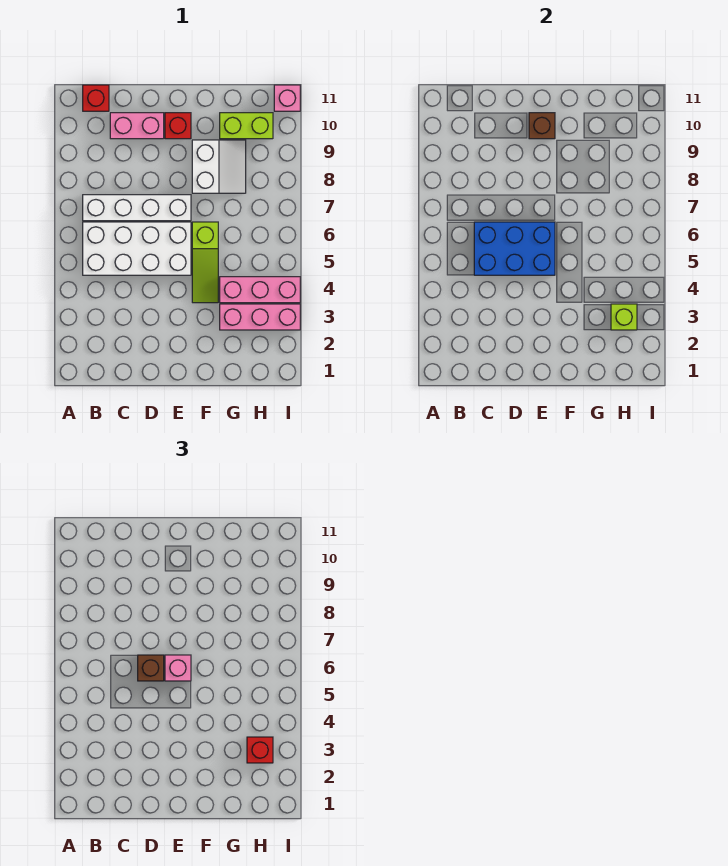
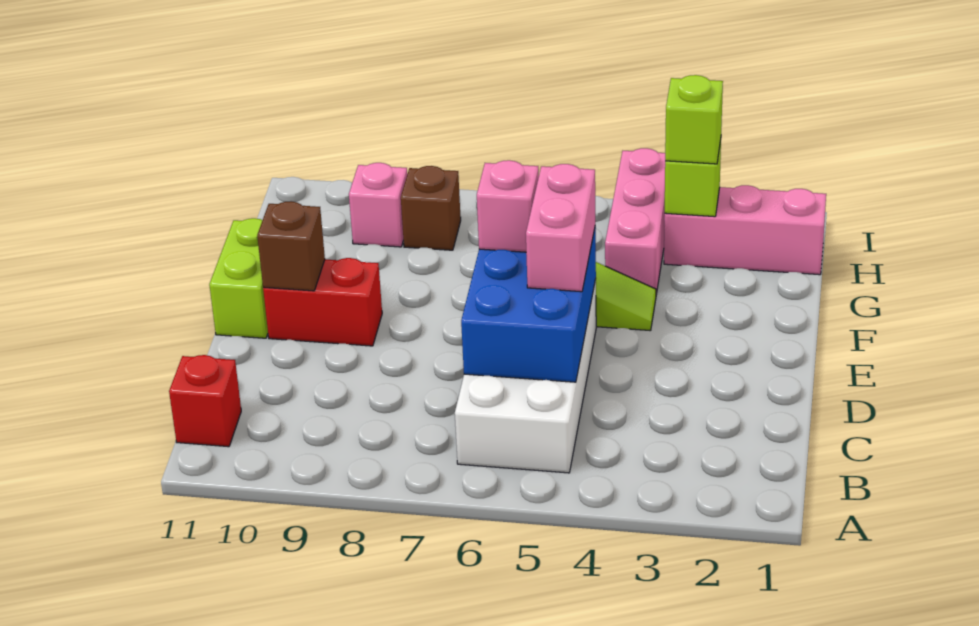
white 1x4 brick [83,195,191,221] -> none
pink 1x2 brick [110,113,164,139] -> pink 1x2 brick moved to [526,164,595,292]
brown 1x1 brick [138,655,164,681] -> brown 1x1 brick moved to [401,166,461,250]
red 1x1 brick [165,113,191,139] -> red 1x2 brick [263,258,382,346]
white 2x2 slope [192,140,246,193] -> none
pink 1x3 brick [220,304,300,330] -> pink 1x3 brick turned to [664,185,826,275]
lime 1x2 brick [220,113,273,139] -> lime 1x2 brick moved to [209,218,268,338]
red 1x1 brick [247,737,273,763] -> lime 1x1 brick [665,75,723,164]
pink 1x1 brick [274,85,300,111] -> pink 1x1 brick moved to [349,163,407,247]

